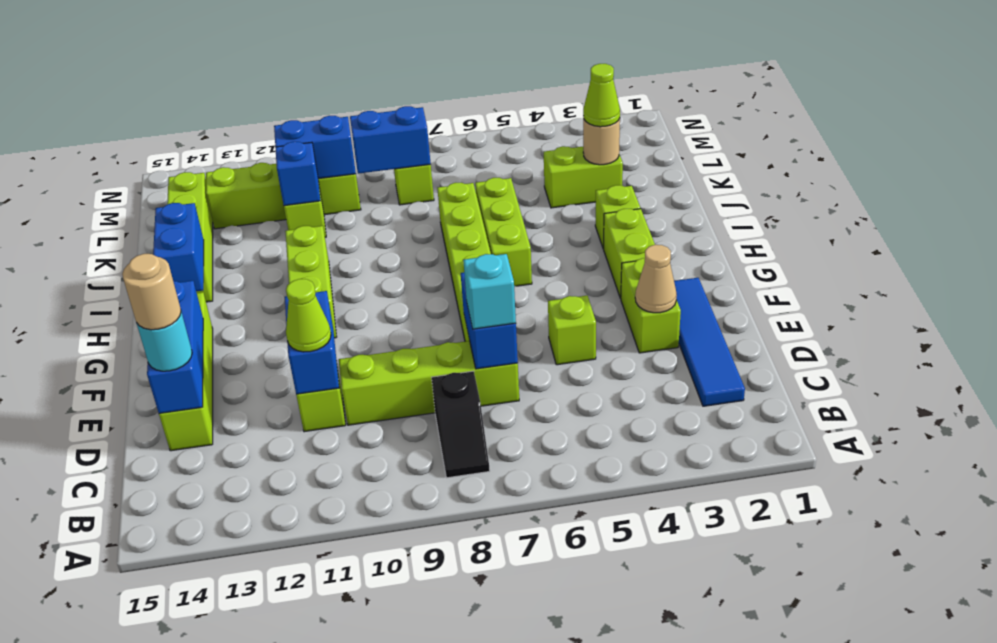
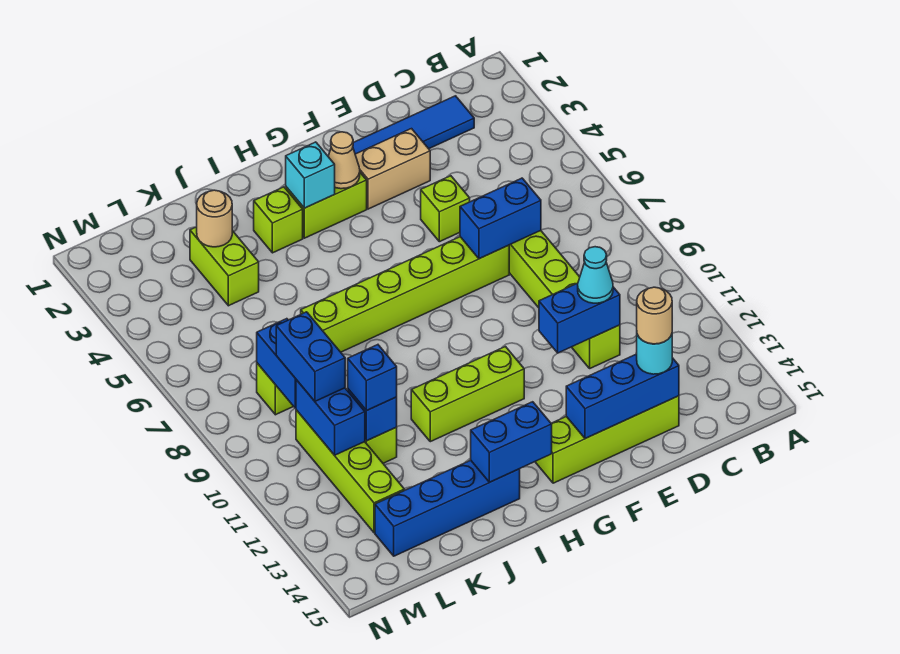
black 1x2 slope [432,371,490,478] -> none
cyan 1x1 brick [463,254,516,329] -> cyan 1x1 brick moved to [286,142,335,208]
lime 1x1 cone [286,279,331,352] -> cyan 1x1 cone [578,247,613,303]
lime 1x2 brick [621,258,681,353] -> tan 1x2 brick [355,129,430,209]
tan 1x1 cone [635,245,677,313] -> tan 1x1 cone moved to [328,132,360,189]
lime 1x3 brick [475,178,532,286] -> none
lime 1x4 brick [167,172,213,302] -> blue 1x4 brick [375,460,520,556]
lime 1x1 cone [583,64,620,127] -> none
none -> blue 1x1 brick [348,345,397,411]
none -> blue 1x2 brick [276,312,345,401]

